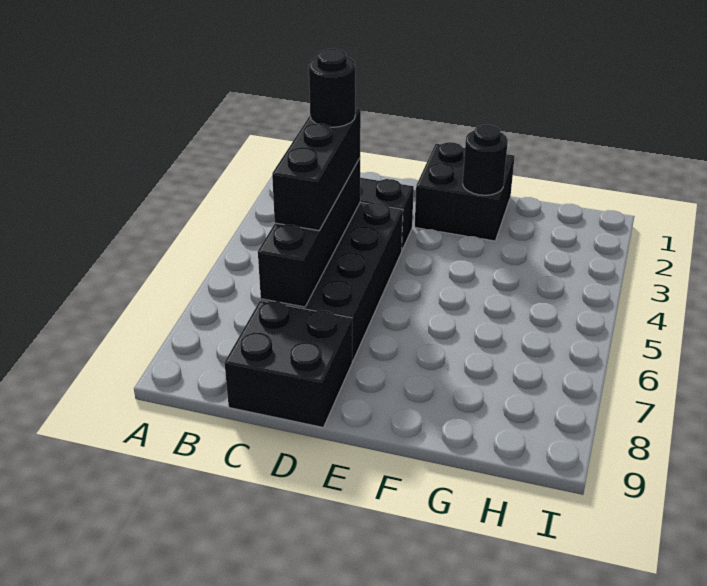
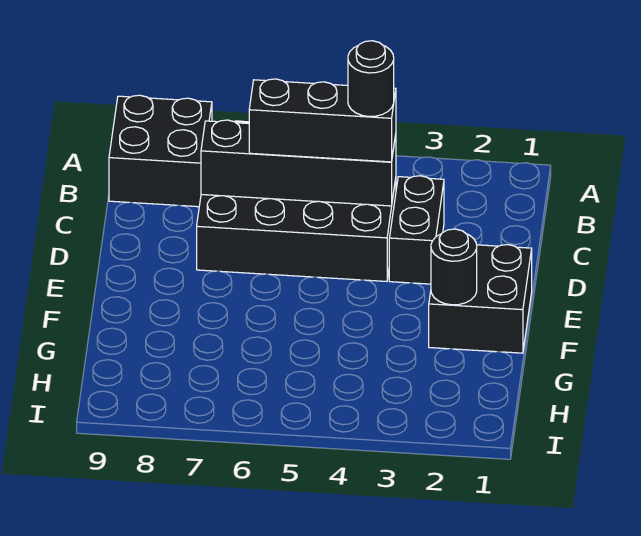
black 2x2 brick [225,301,352,427] -> black 2x2 brick moved to [109,95,212,207]

